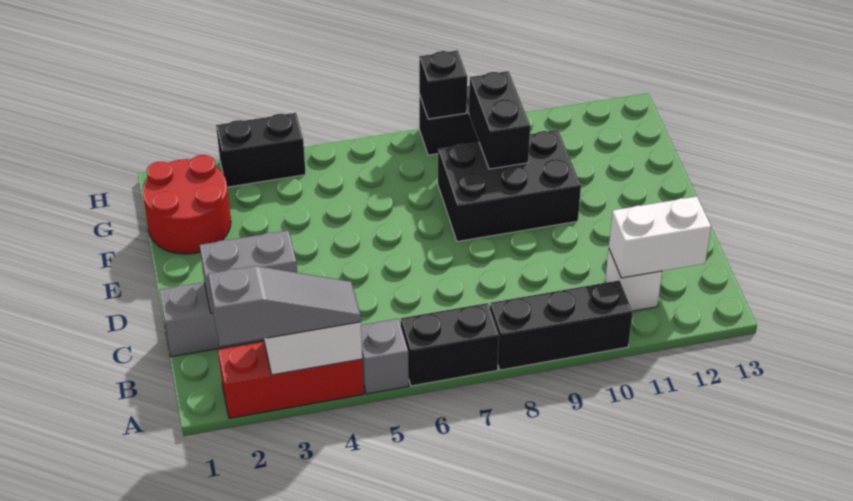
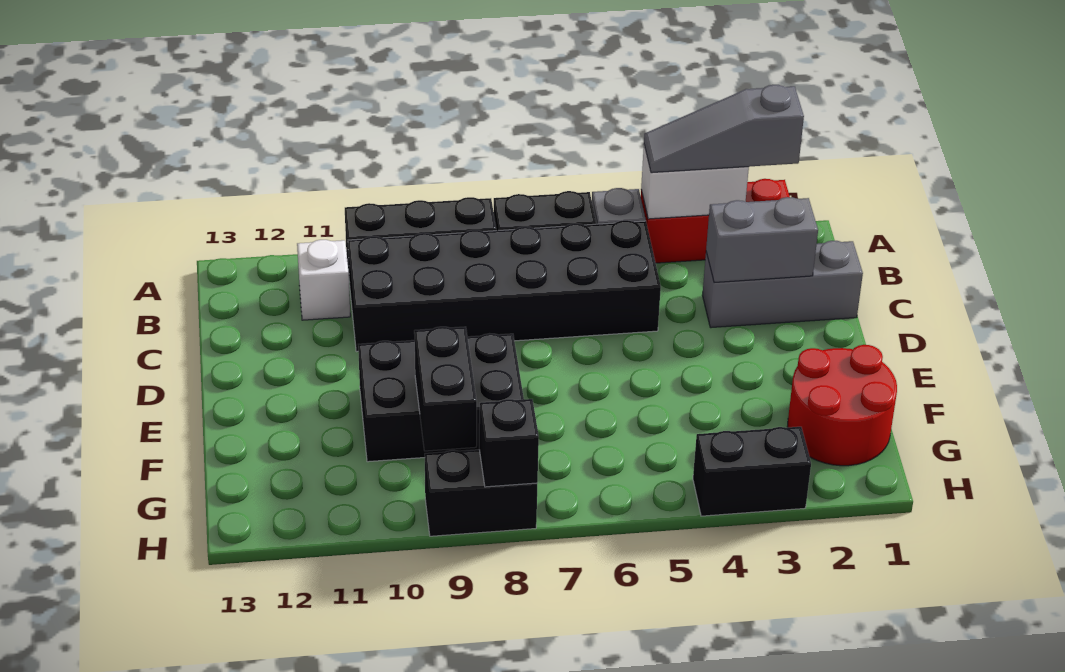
none -> black 2x6 brick [348,220,661,352]
white 1x2 brick [609,196,711,278] -> none

